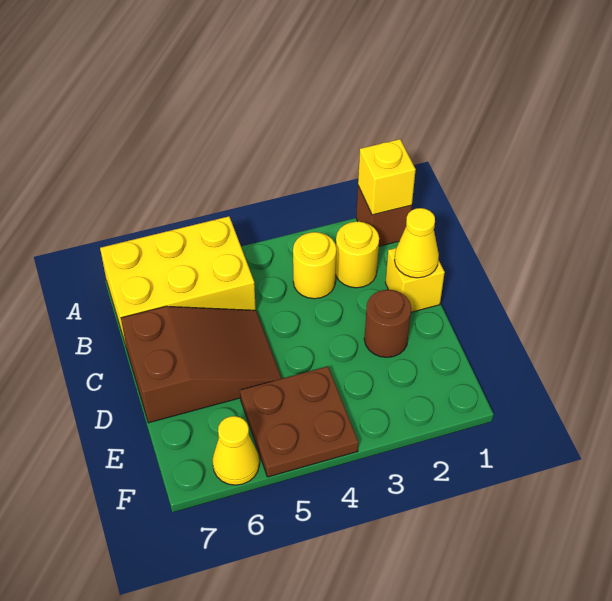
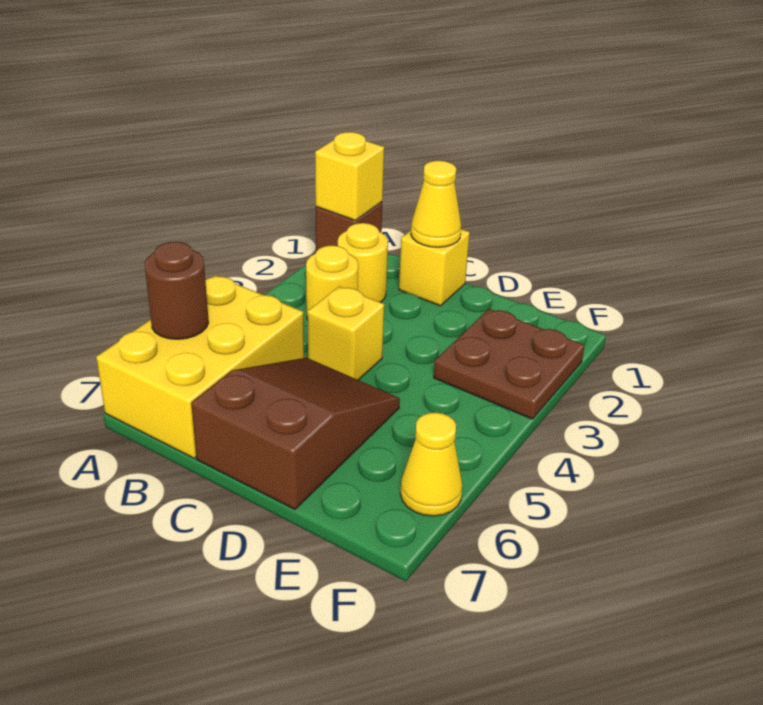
none -> yellow 1x1 brick [307,286,384,380]
brown 1x1 round brick [364,290,411,357] -> brown 1x1 round brick moved to [145,242,209,339]
brown 2x2 plate [240,366,358,477] -> brown 2x2 plate moved to [434,309,585,419]

